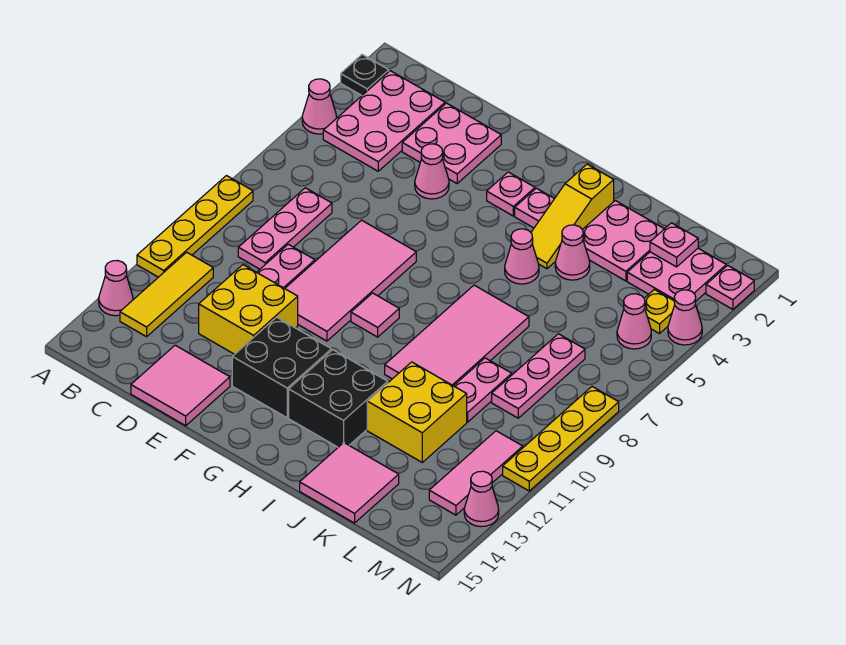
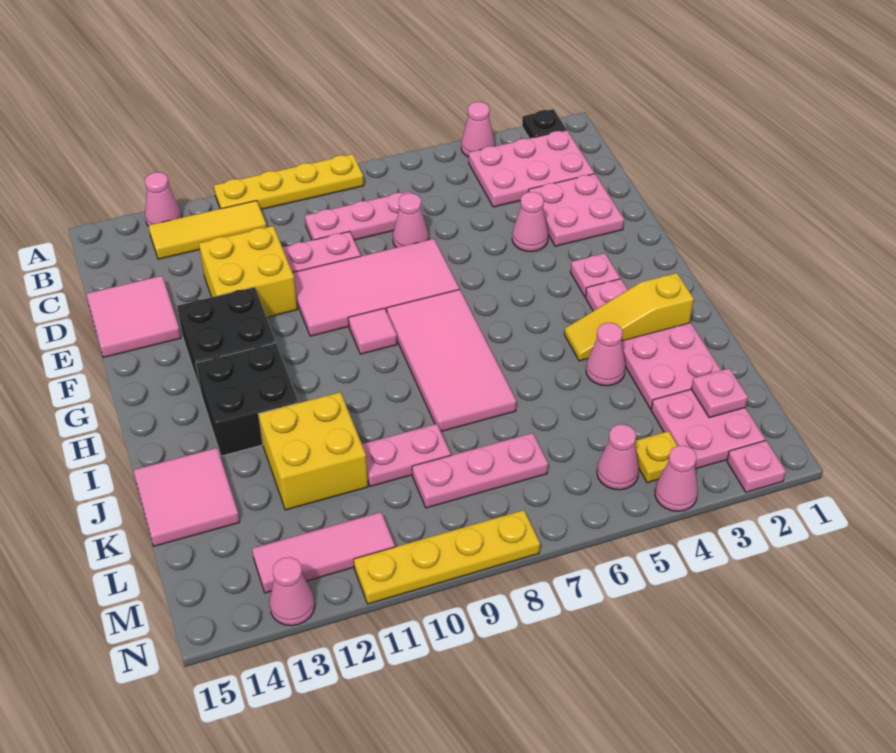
pink 1x1 cone [505,229,539,284] -> pink 1x1 cone moved to [393,193,429,248]
pink 2x4 tile [385,285,529,386] -> pink 2x4 tile turned to [387,289,516,432]

